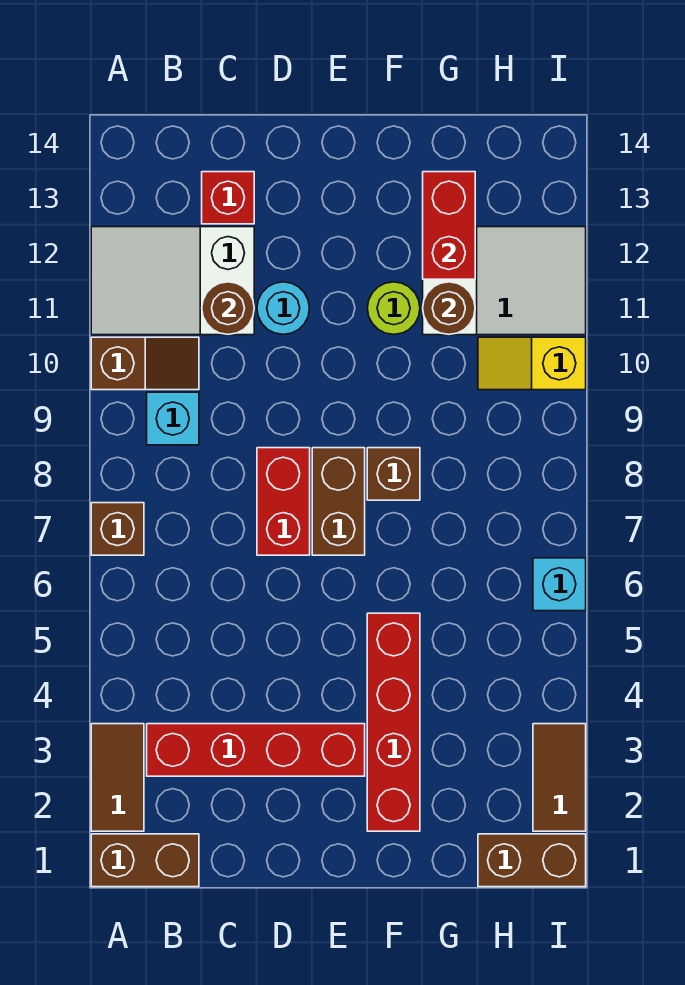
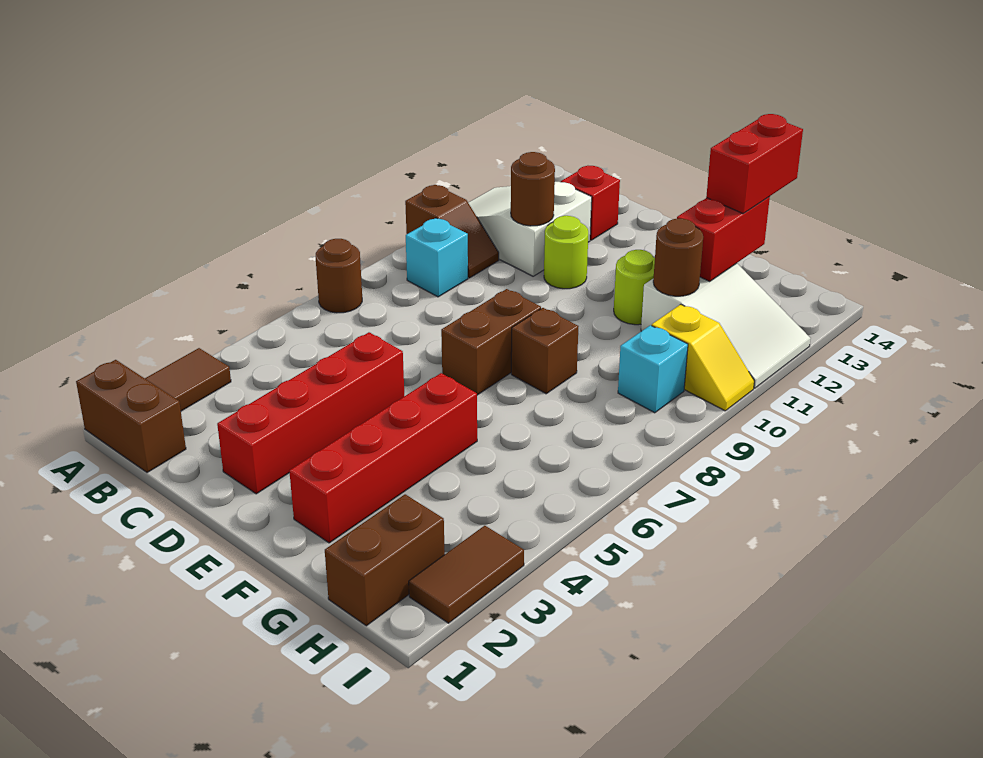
brown 1x1 brick [91,503,144,555] -> brown 1x1 round brick [316,239,362,313]
red 1x4 brick [147,724,365,776] -> red 1x4 brick turned to [217,332,404,494]
red 1x2 brick [257,448,310,555] -> red 1x2 brick moved to [706,114,803,214]
cyan 1x1 round brick [257,282,310,334] -> lime 1x1 round brick [544,216,588,289]
brown 1x2 brick [478,834,586,887] -> brown 1x2 brick turned to [325,494,445,626]
yellow 1x2 slope [478,337,586,390] -> yellow 1x2 slope turned to [652,304,754,411]
cyan 1x1 brick [533,558,586,611] -> cyan 1x1 brick moved to [618,325,688,413]

